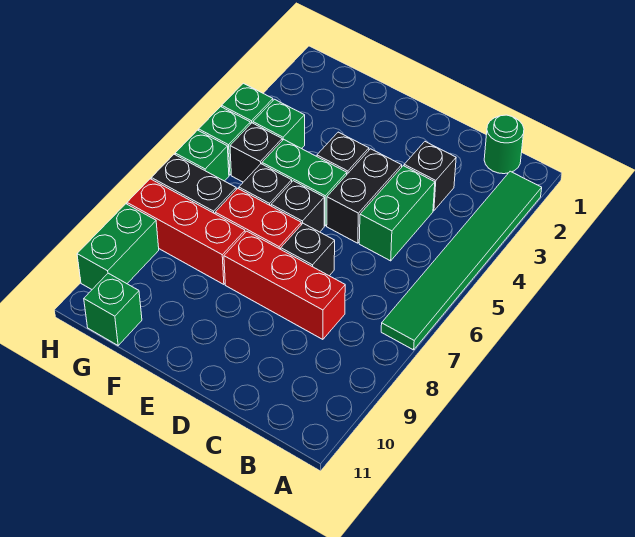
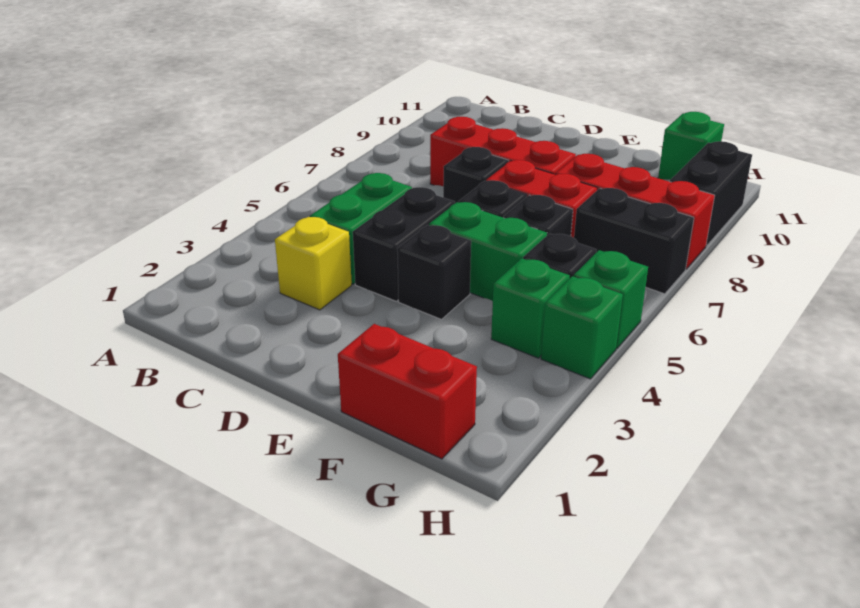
green 1x6 tile [381,171,542,350] -> none
green 1x1 round brick [484,115,524,174] -> none
black 1x1 brick [404,142,456,211] -> yellow 1x1 brick [275,217,352,310]
none -> red 1x2 brick [338,324,477,459]
green 1x1 brick [175,130,229,181] -> none
green 1x2 brick [77,204,159,289] -> black 1x2 brick [670,141,752,246]

